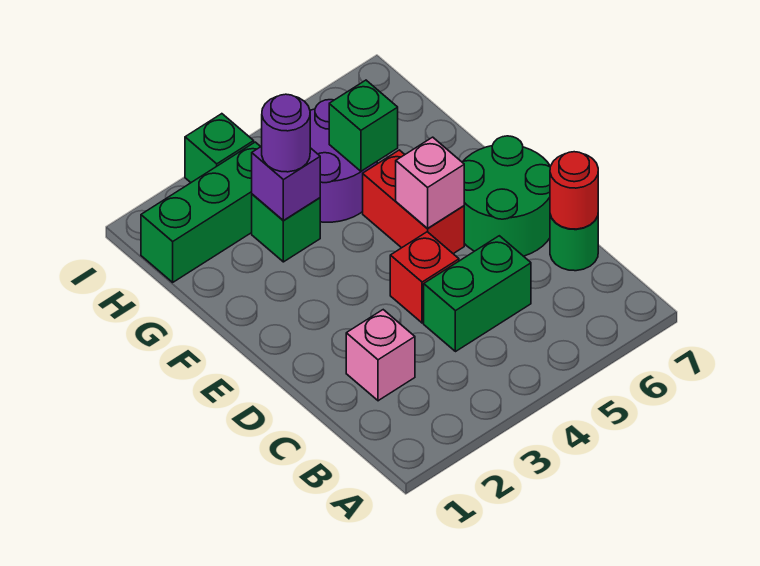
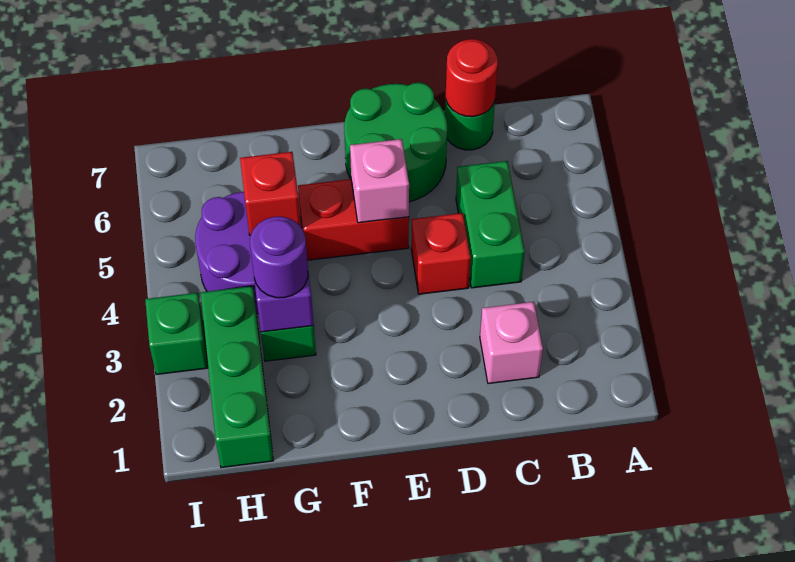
green 1x1 brick [329,80,398,171] -> red 1x1 brick [240,152,301,235]

